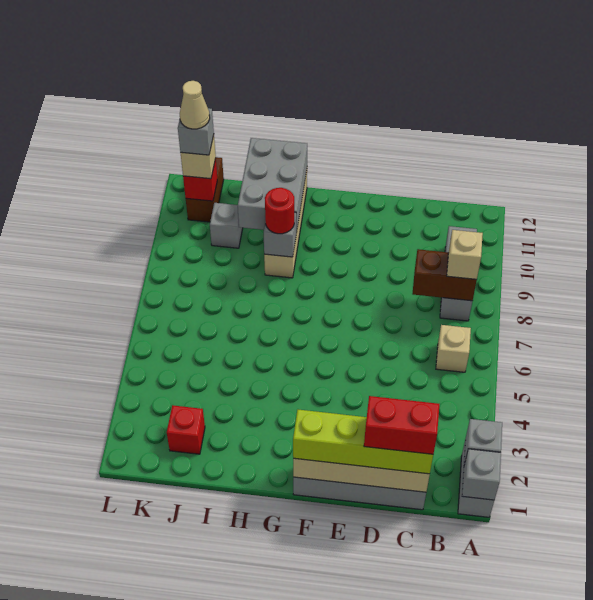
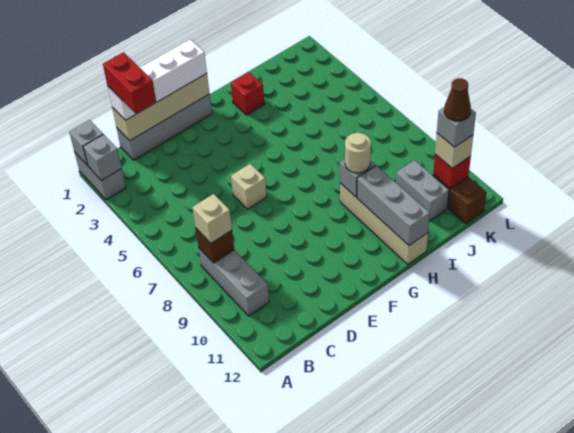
tan 1x1 brick [436,325,471,372] -> tan 1x1 brick moved to [231,164,267,209]
brown 1x2 brick [412,249,477,301] -> brown 1x1 brick [196,229,234,263]
lime 1x4 brick [293,410,433,474] -> white 1x4 brick [108,39,207,120]
red 1x2 brick [364,396,439,454] -> red 1x2 brick turned to [103,52,156,113]
red 1x1 round brick [265,188,294,234] -> tan 1x1 round brick [345,133,371,173]
grey 2x3 brick [238,138,307,233] -> grey 1x3 brick [357,165,430,245]
red 1x1 brick [167,405,205,454] -> red 1x1 brick moved to [231,72,265,115]
grey 1x1 brick [210,203,243,248] -> grey 1x2 brick [396,160,449,221]
tan 1x1 cone [180,81,210,129] -> brown 1x1 cone [444,78,471,121]

